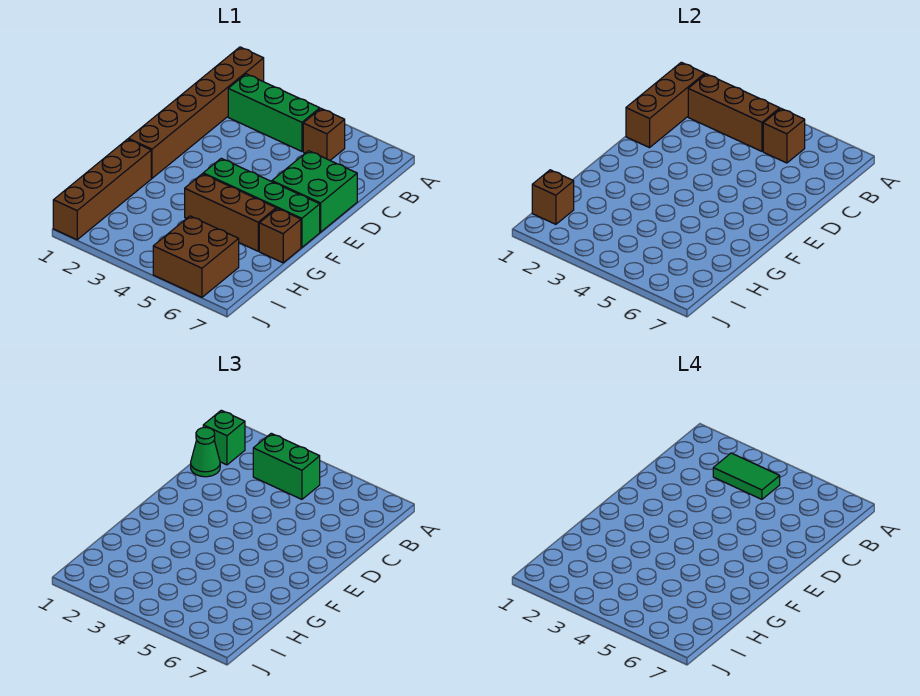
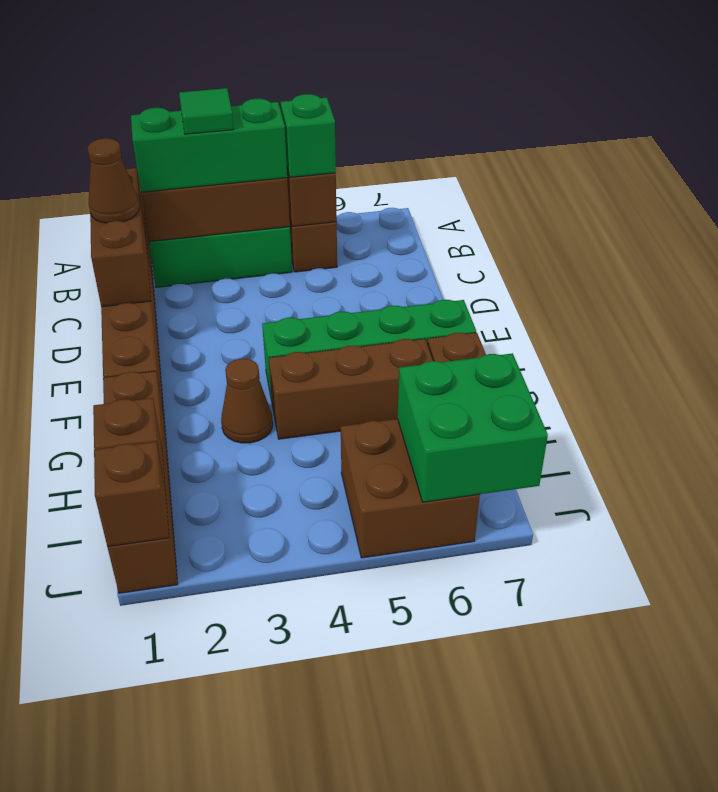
green 1x1 brick [203,410,245,465] -> green 1x1 brick moved to [281,94,336,177]
green 1x2 brick [253,433,320,499] -> green 1x3 brick [131,99,287,192]
green 1x2 tile [713,453,780,499] -> green 1x1 tile [179,88,234,134]
green 1x1 cone [191,427,220,477] -> brown 1x1 cone [88,138,139,223]
green 2x2 brick [272,151,357,232] -> green 2x2 brick moved to [398,353,548,502]
none -> brown 1x1 cone [221,359,273,443]
none -> brown 1x1 brick [94,442,169,547]

